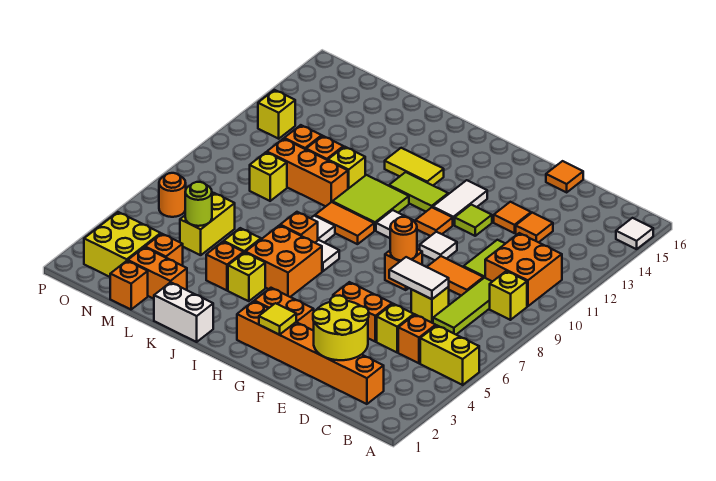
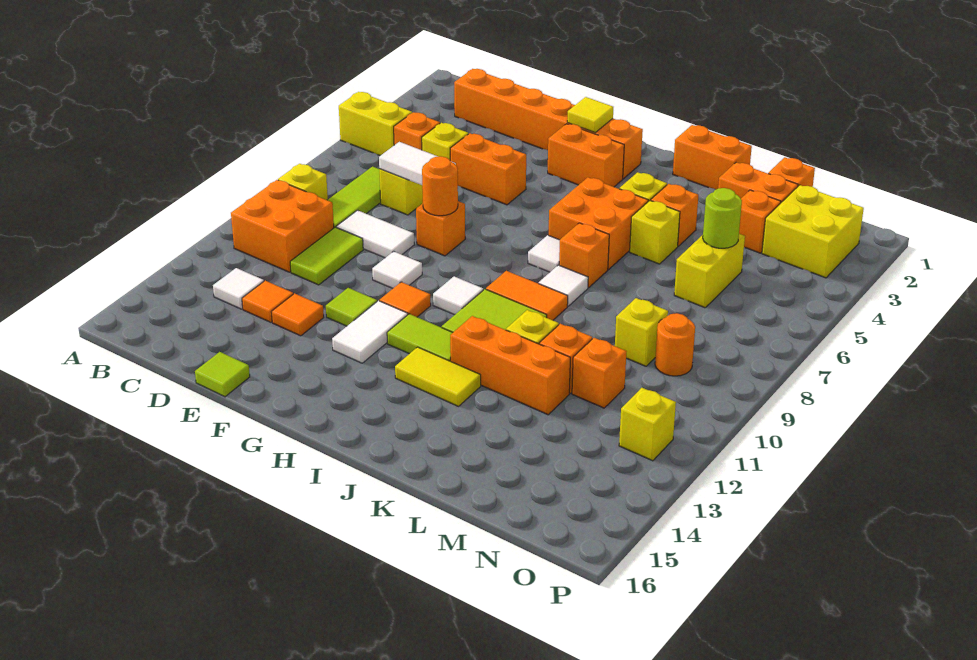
white 1x1 tile [616,218,653,249] -> white 1x1 tile moved to [213,268,264,309]
yellow 2x2 round brick [313,295,369,360] -> none
orange 1x2 tile [427,256,483,296] -> white 1x2 tile [336,210,414,258]
orange 1x1 tile [546,161,583,192] -> lime 1x1 tile [195,352,250,397]
white 1x2 brick [154,282,213,342] -> orange 1x2 brick [673,125,752,189]
orange 1x3 brick [267,139,348,206] -> orange 1x3 brick moved to [450,316,570,415]
orange 1x1 round brick [159,173,186,217] -> orange 1x1 round brick moved to [655,313,695,376]

